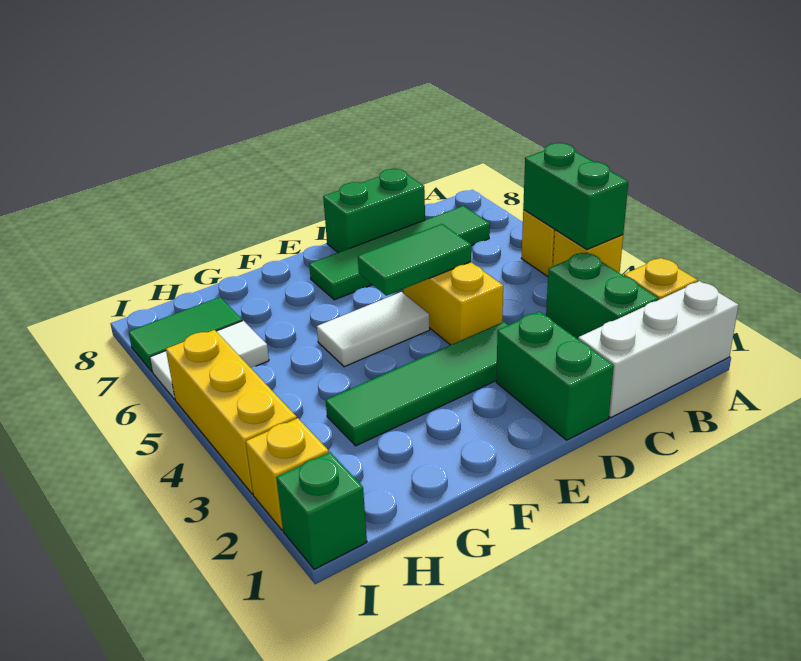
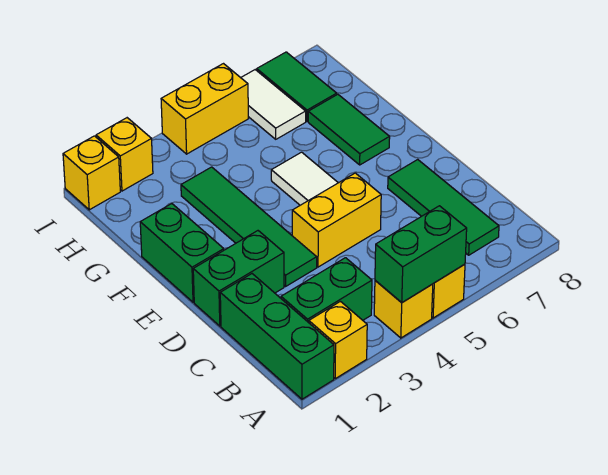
white 1x3 brick [578,281,739,418] -> green 1x3 brick [220,274,334,399]
green 1x4 tile [309,206,490,300] -> green 1x3 tile [388,160,499,255]
green 1x2 brick [323,169,425,252] -> green 1x2 brick moved to [140,204,224,302]
green 1x2 tile [358,224,471,296] -> green 1x2 tile moved to [308,94,390,165]
green 1x1 brick [276,452,367,569] -> yellow 1x1 brick [63,136,120,210]
yellow 1x3 brick [166,330,297,494] -> yellow 1x2 brick [161,64,248,154]

